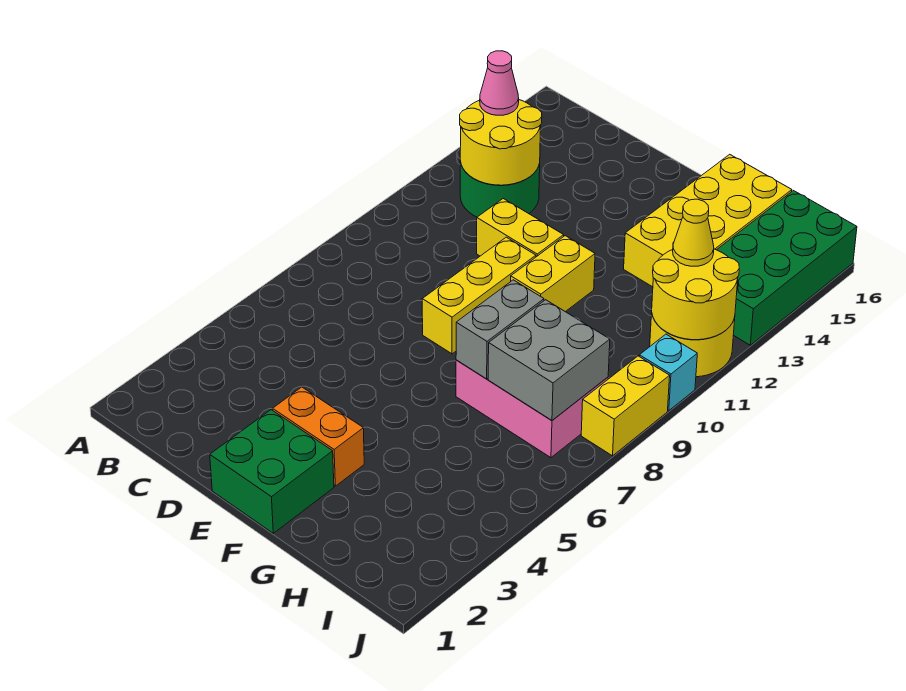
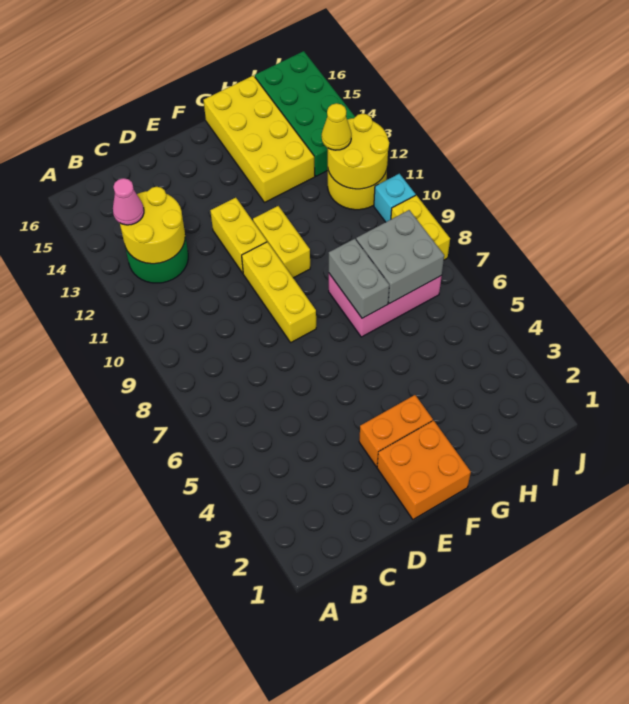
yellow 1x2 brick [477,199,564,257] -> yellow 1x2 brick turned to [210,198,267,273]
green 2x2 brick [210,410,334,533] -> orange 2x2 brick [377,420,471,519]

